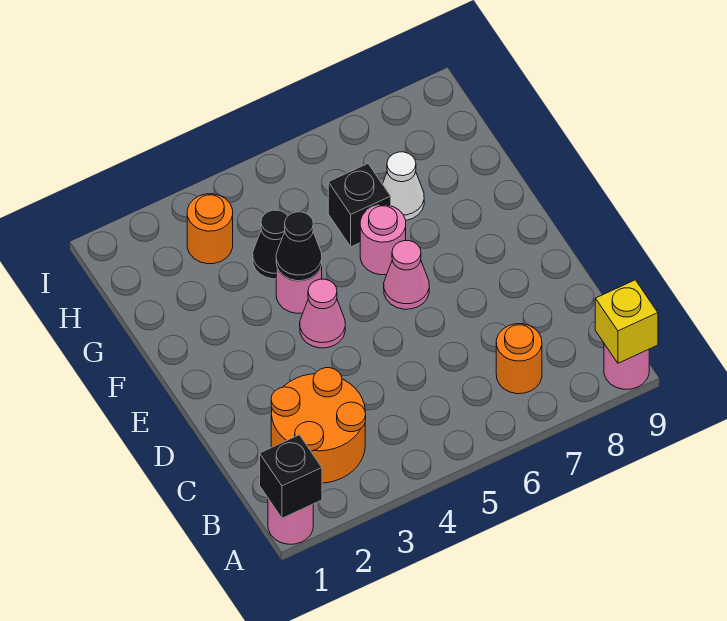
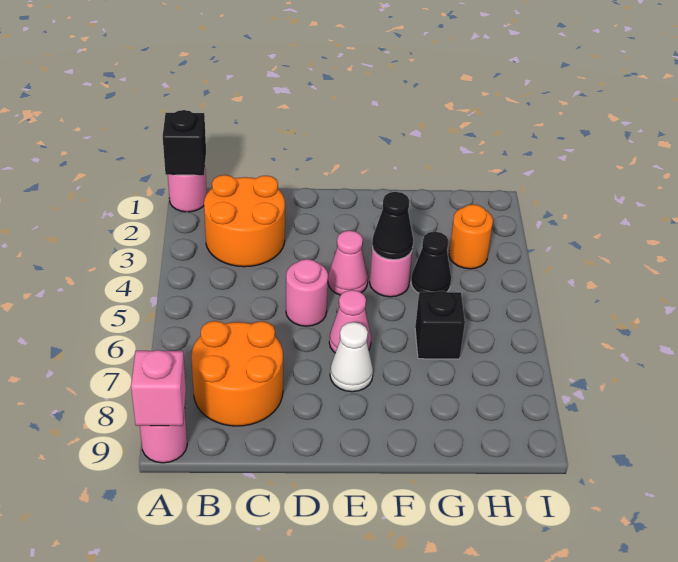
yellow 1x1 brick [595,280,658,363] -> pink 1x1 brick [131,350,186,426]
orange 1x1 round brick [496,324,542,394] -> orange 2x2 round brick [191,321,283,426]
pink 1x1 round brick [360,205,406,275] -> pink 1x1 round brick moved to [286,259,328,326]
white 1x1 cone [383,152,424,220] -> white 1x1 cone moved to [330,322,373,392]

